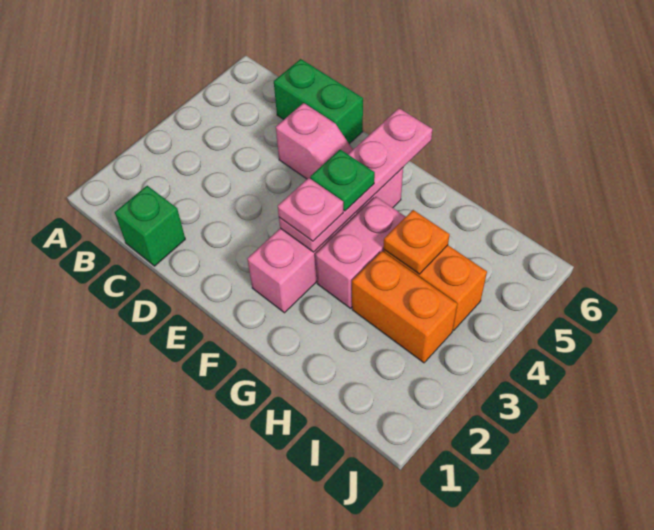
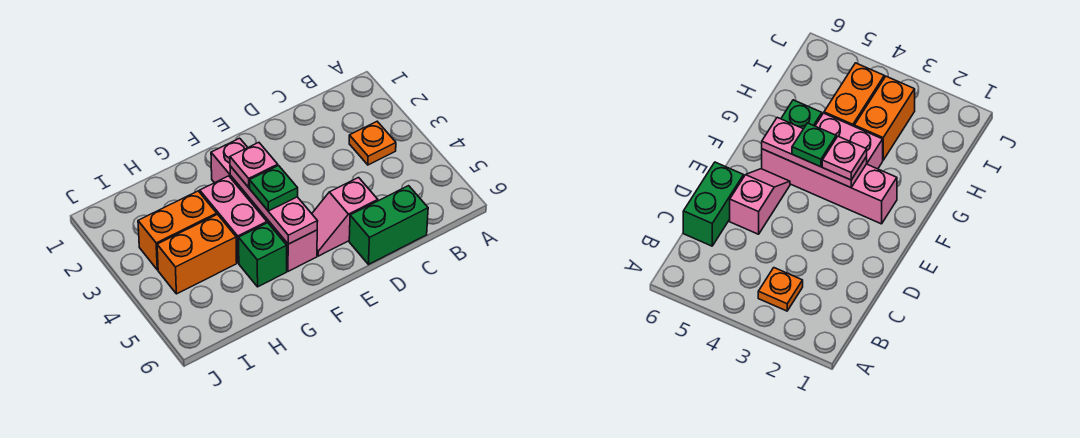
green 1x1 brick [115,186,185,266] -> green 1x1 brick moved to [239,223,287,287]
pink 1x4 plate [279,108,432,252] -> pink 1x3 plate [230,166,318,244]
orange 1x1 plate [383,210,450,274] -> orange 1x1 plate moved to [349,122,396,165]

